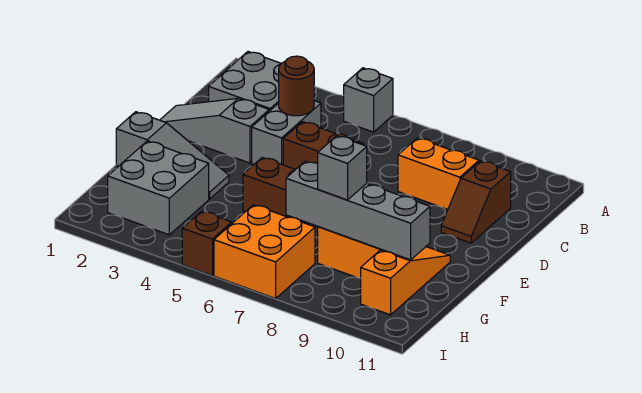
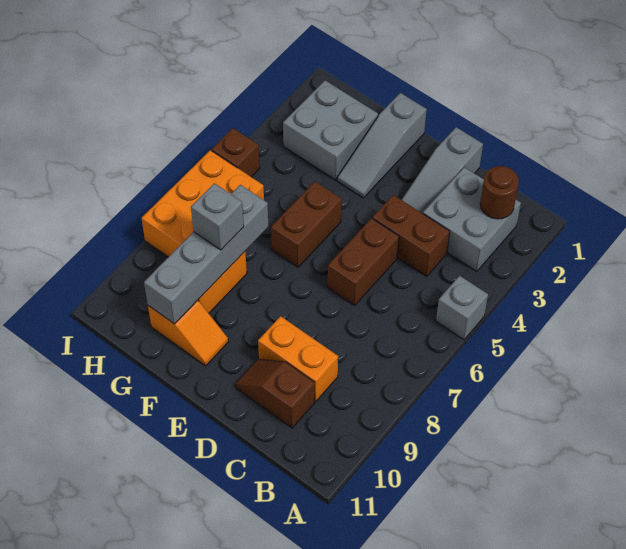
grey 1x2 brick [252,101,321,165] -> brown 1x2 brick [372,195,450,277]
brown 1x1 round brick [279,56,314,116] -> brown 1x1 round brick moved to [480,166,519,219]
orange 1x2 brick [398,138,479,209] -> orange 1x2 brick turned to [258,316,338,401]
grey 1x3 slope [160,98,269,163] -> grey 1x3 slope turned to [402,127,483,214]
orange 1x3 slope [361,247,450,315] -> orange 1x2 slope [148,300,228,366]
orange 2x2 brick [214,205,315,298] -> orange 2x3 brick [142,150,264,257]

